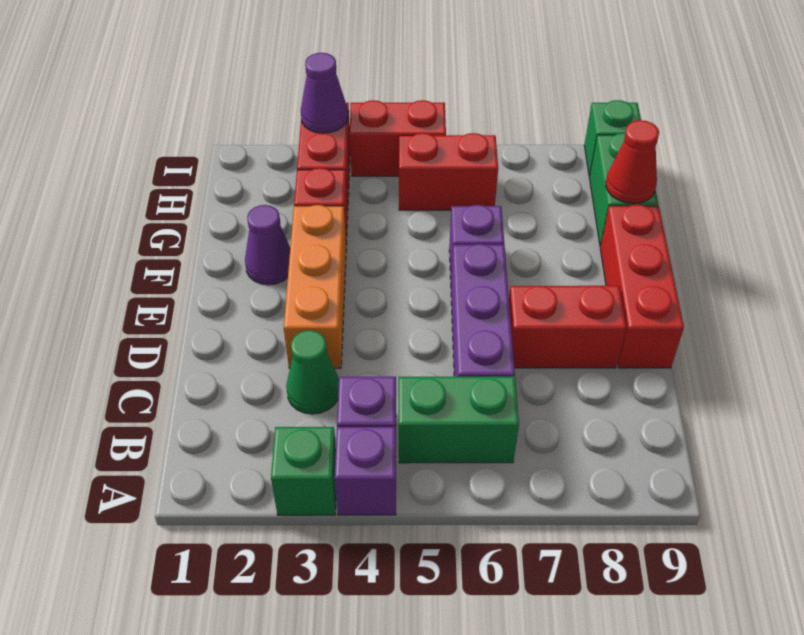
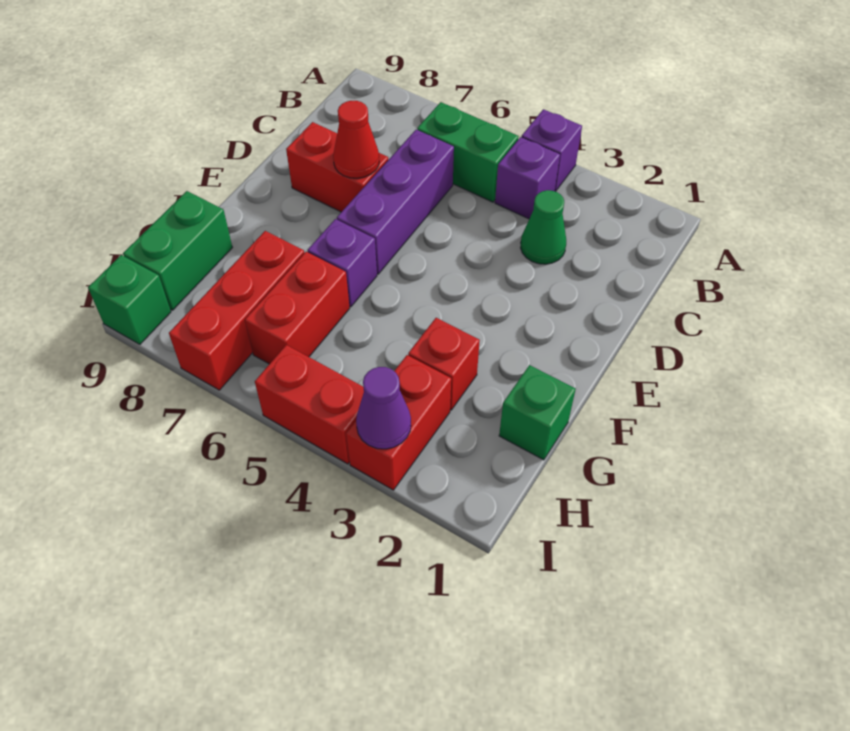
green 1x1 brick [271,427,336,515] -> green 1x1 brick moved to [499,365,576,460]
orange 1x3 brick [284,205,346,368] -> none
red 1x3 brick [600,205,684,368] -> red 1x3 brick moved to [169,231,304,390]
purple 1x1 cone [245,205,290,285] -> none
red 1x1 cone [606,120,659,204] -> red 1x1 cone moved to [333,101,379,178]
red 1x2 brick [399,133,498,210] -> red 1x2 brick turned to [245,252,350,364]

